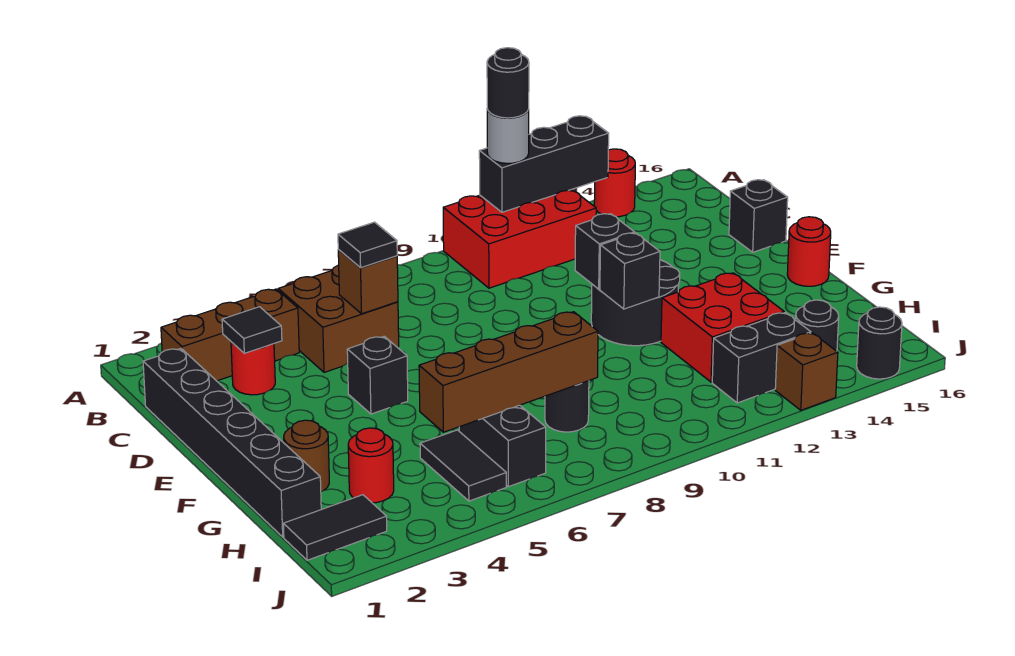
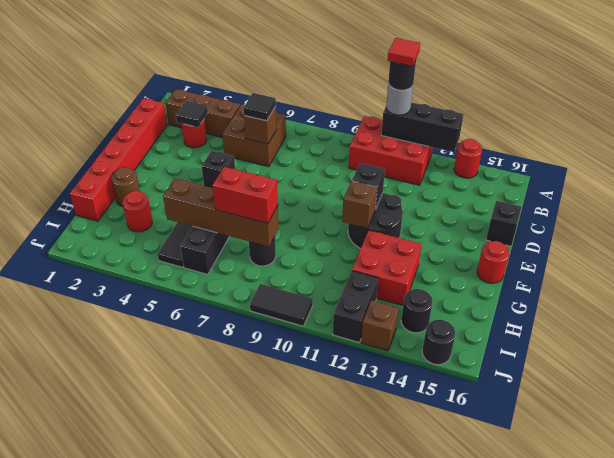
none -> red 1x1 tile [388,38,420,66]
black 1x6 brick [143,349,321,537] -> red 1x6 brick [70,98,167,221]
black 1x1 brick [600,233,660,309] -> brown 1x1 brick [342,181,377,228]
none -> red 1x2 brick [212,167,278,223]
black 1x2 tile [283,495,387,560] -> black 1x2 tile moved to [250,284,313,326]
black 1x2 brick [712,313,811,403] -> black 1x2 brick turned to [333,271,378,343]

